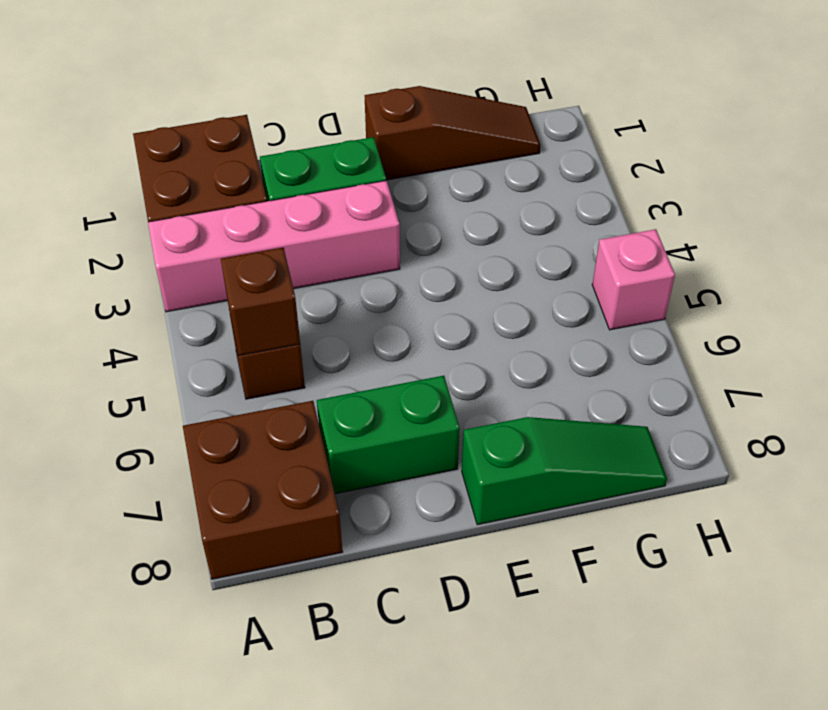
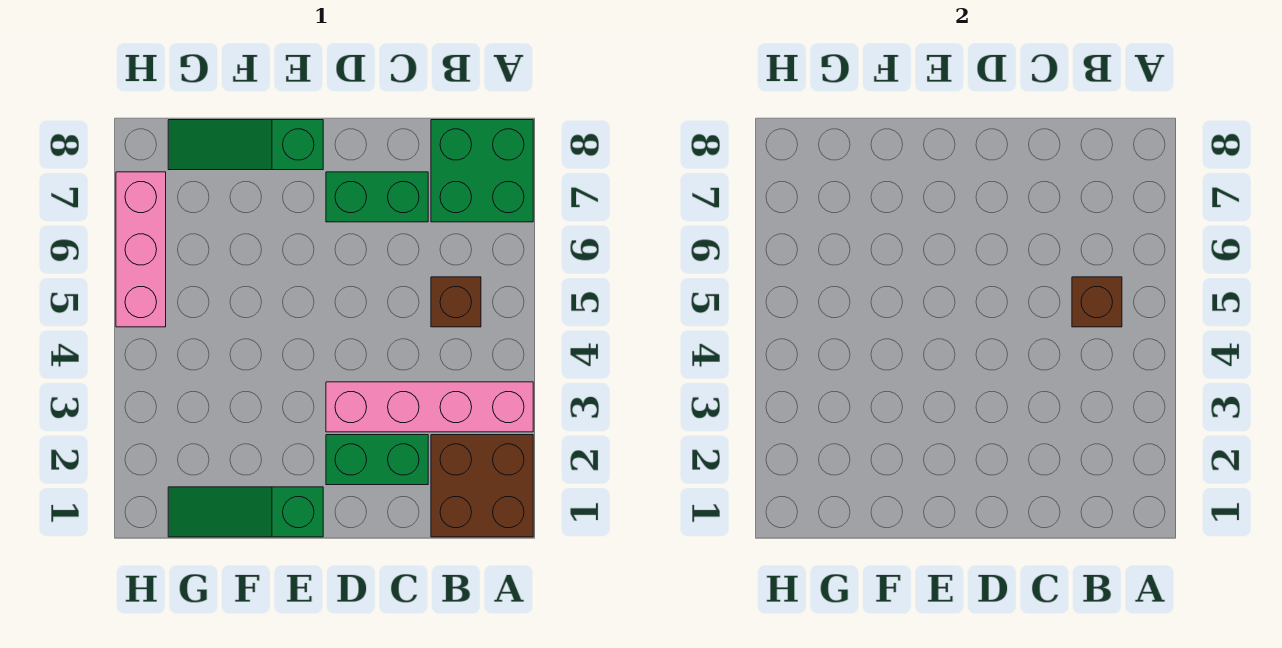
brown 2x2 brick [183,401,343,579] -> green 2x2 brick [431,120,533,222]
brown 1x3 slope [365,86,540,180] -> green 1x3 slope [168,487,323,537]
pink 1x1 brick [592,229,675,330] -> pink 1x3 brick [116,172,166,327]

